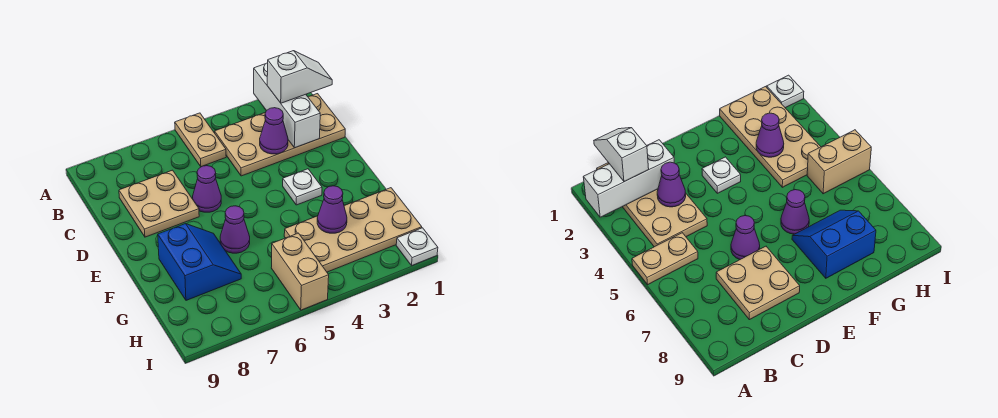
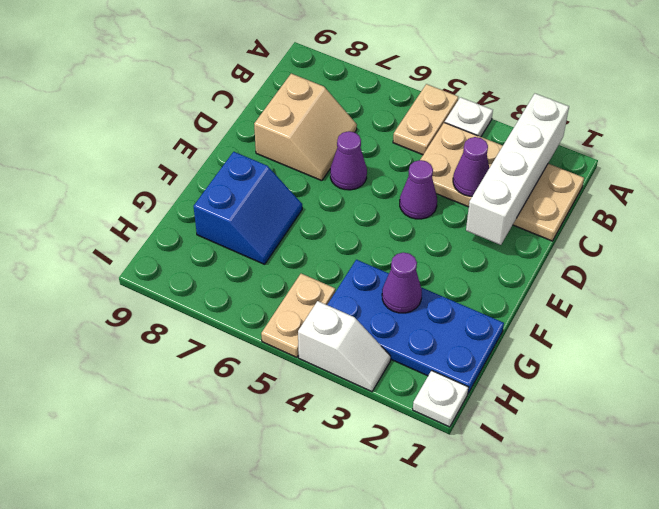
white 1x3 brick [254,63,320,148] -> white 1x4 brick [466,93,569,245]
white 1x2 slope [267,51,332,103] -> white 1x2 slope moved to [298,301,391,392]
tan 2x2 plate [119,170,199,237] -> tan 2x2 slope [254,74,357,181]
white 1x1 plate [283,169,322,205] -> white 1x1 plate moved to [445,97,493,137]
purple 1x1 cone [220,206,250,253] -> purple 1x1 cone moved to [400,160,437,219]
tan 2x4 plate [284,188,422,272] -> blue 2x4 plate [327,260,504,393]
tan 1x2 brick [271,233,329,310] -> tan 1x2 plate [261,274,335,357]

